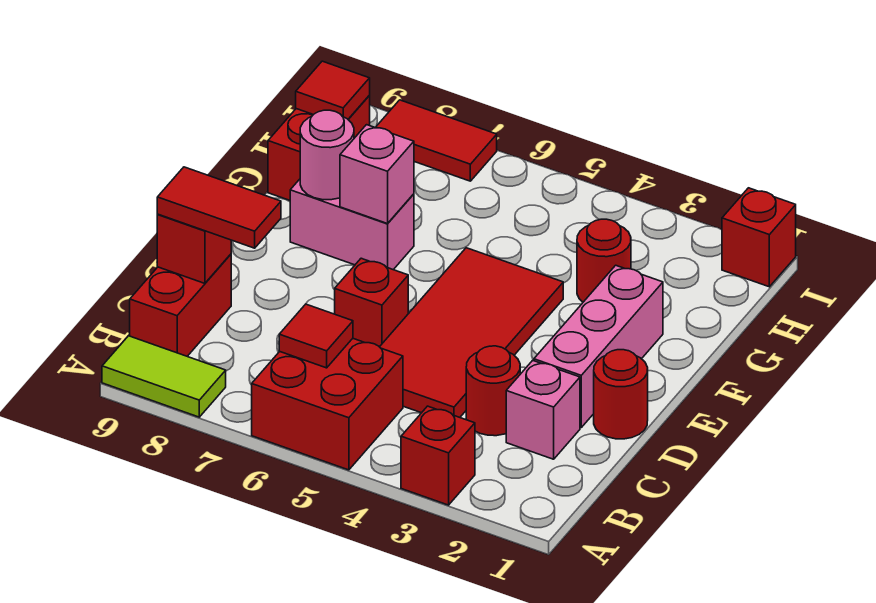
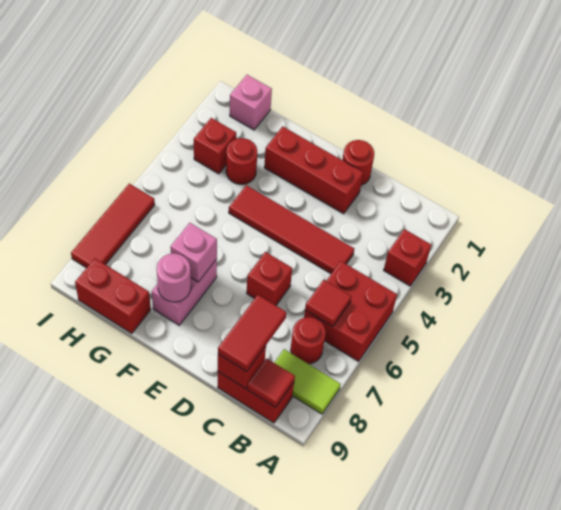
lime 1x2 tile [102,336,226,417] -> lime 1x2 tile turned to [274,349,341,414]
pink 1x1 brick [506,360,580,459] -> pink 1x1 brick moved to [230,75,272,130]
red 1x1 round brick [466,346,520,436] -> red 1x1 round brick moved to [291,317,326,364]
red 2x4 tile [380,248,563,417] -> red 1x4 tile [229,185,354,274]
pink 1x3 brick [534,265,663,427] -> red 1x3 brick [264,126,363,214]
red 1x1 tile [296,61,370,119] -> red 1x1 tile moved to [247,358,295,407]
red 1x1 brick [722,188,796,287] -> red 1x1 brick moved to [194,118,236,174]
red 1x2 tile [375,100,497,181] -> red 1x3 tile [71,184,155,268]

